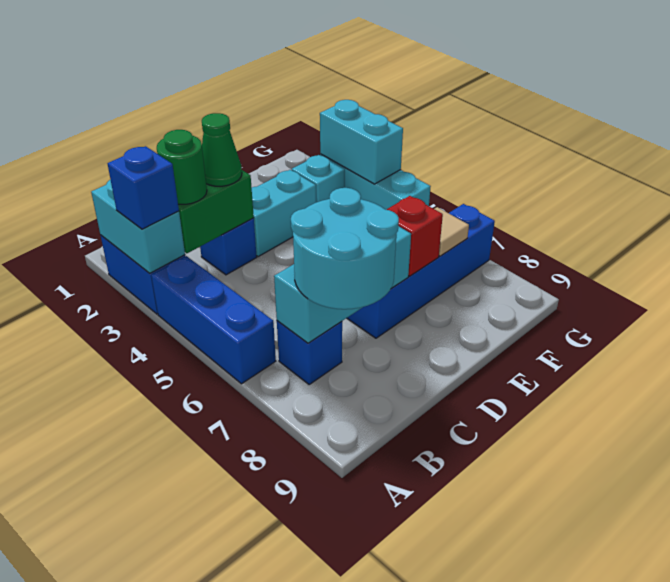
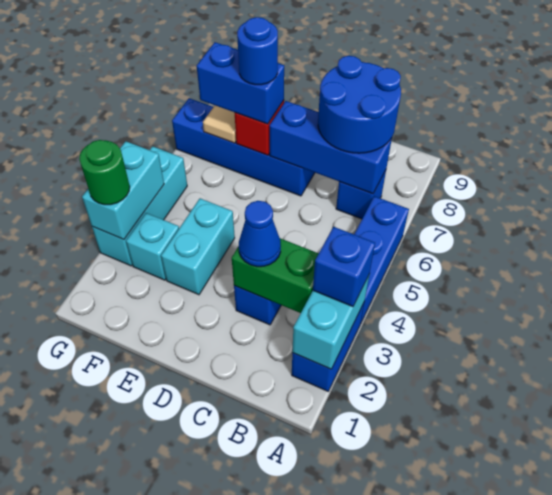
green 1x1 round brick [157,130,207,204] -> green 1x1 round brick moved to [79,140,130,205]
cyan 1x3 brick [274,226,411,343] -> blue 1x3 brick [270,101,392,194]
cyan 2x2 round brick [291,188,399,309] -> blue 2x2 round brick [318,56,401,153]
green 1x1 cone [202,113,242,186] -> blue 1x1 cone [239,201,281,267]
cyan 1x2 brick [252,170,316,257] -> cyan 1x2 brick turned to [161,198,235,295]
none -> blue 1x2 brick [197,42,284,124]
none -> blue 1x1 round brick [237,17,278,85]

